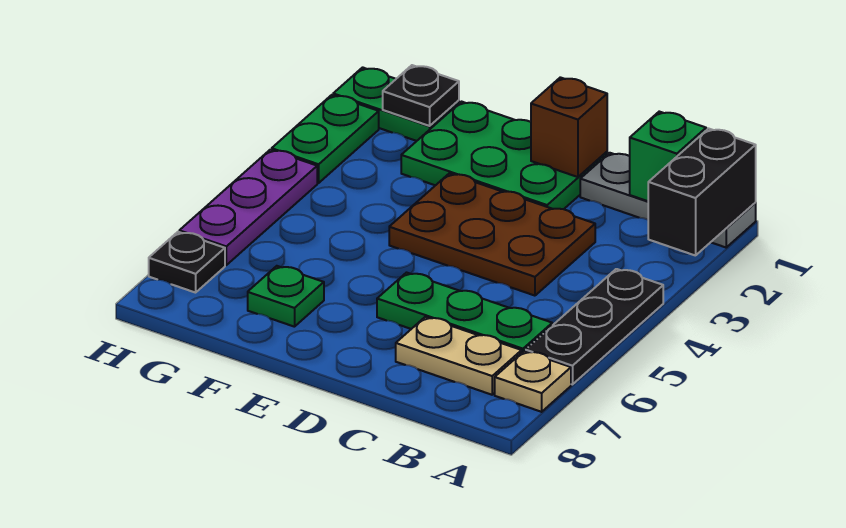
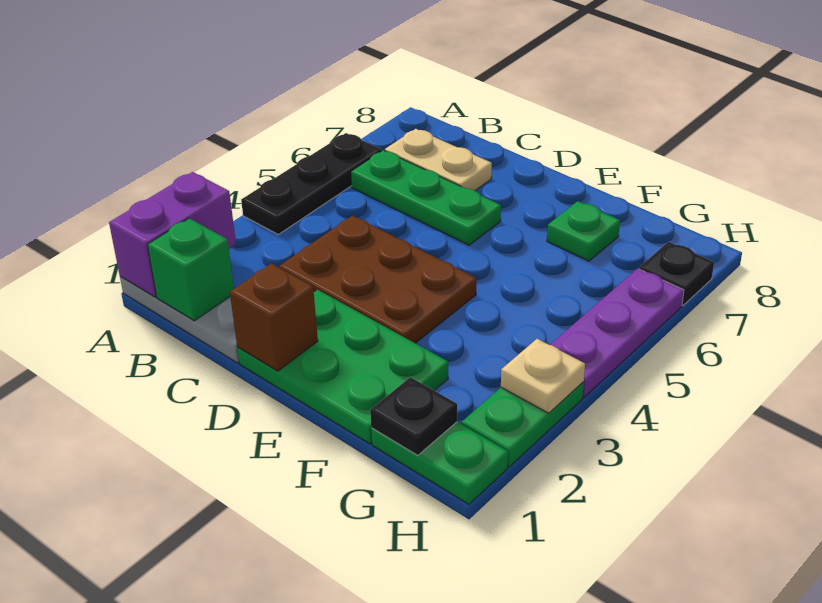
black 1x2 brick [648,129,756,256] -> purple 1x2 brick [109,172,236,297]
tan 1x1 plate [495,351,571,412] -> tan 1x1 plate moved to [501,339,585,413]

